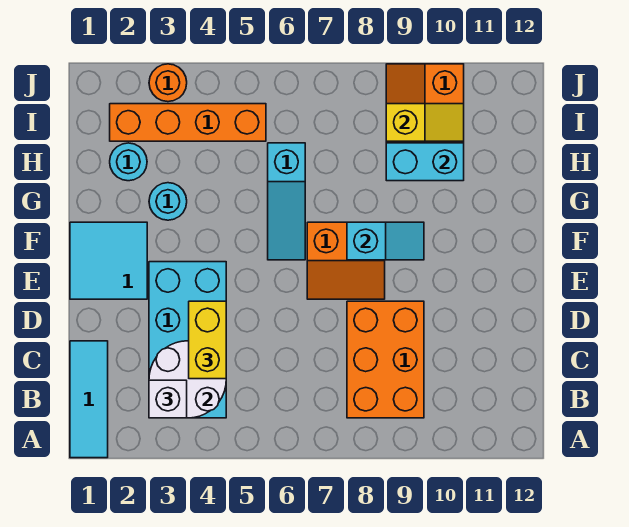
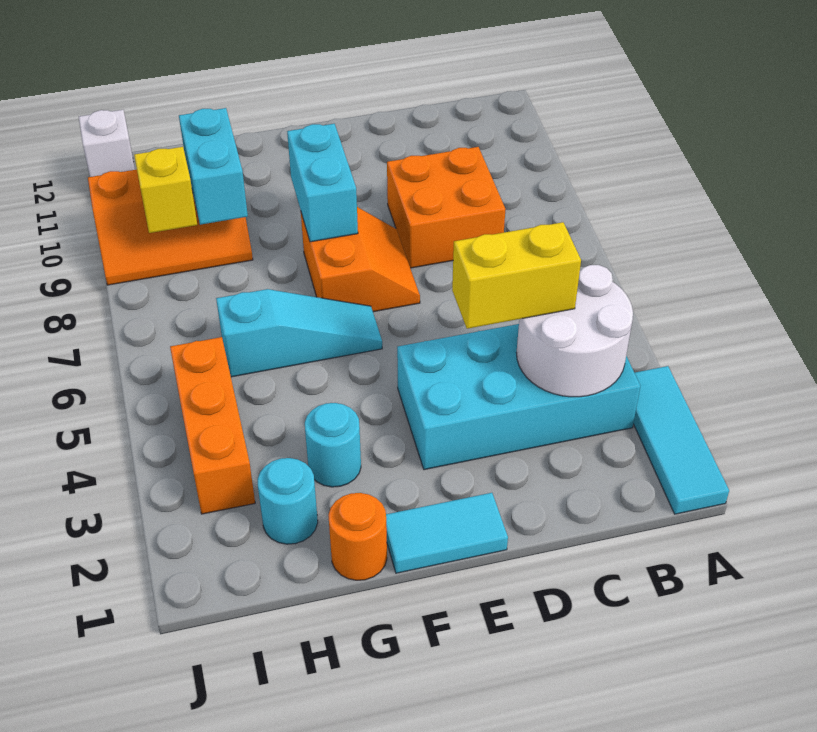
cyan 1x3 tile [70,341,108,458] -> cyan 1x3 tile turned to [633,366,729,514]
white 1x1 brick [149,380,187,418] -> white 1x1 brick moved to [79,110,135,177]
orange 2x3 brick [347,301,424,418] -> orange 2x2 brick [387,147,505,268]
cyan 2x2 tile [70,222,147,299] -> cyan 1x2 tile [386,493,508,573]
cyan 1x2 slope [347,222,424,260] -> cyan 1x2 brick [287,124,358,242]
orange 1x4 brick [110,104,266,141] -> orange 1x3 brick [170,337,255,514]
orange 1x1 round brick [149,64,187,102] -> orange 1x1 round brick moved to [328,493,387,580]

